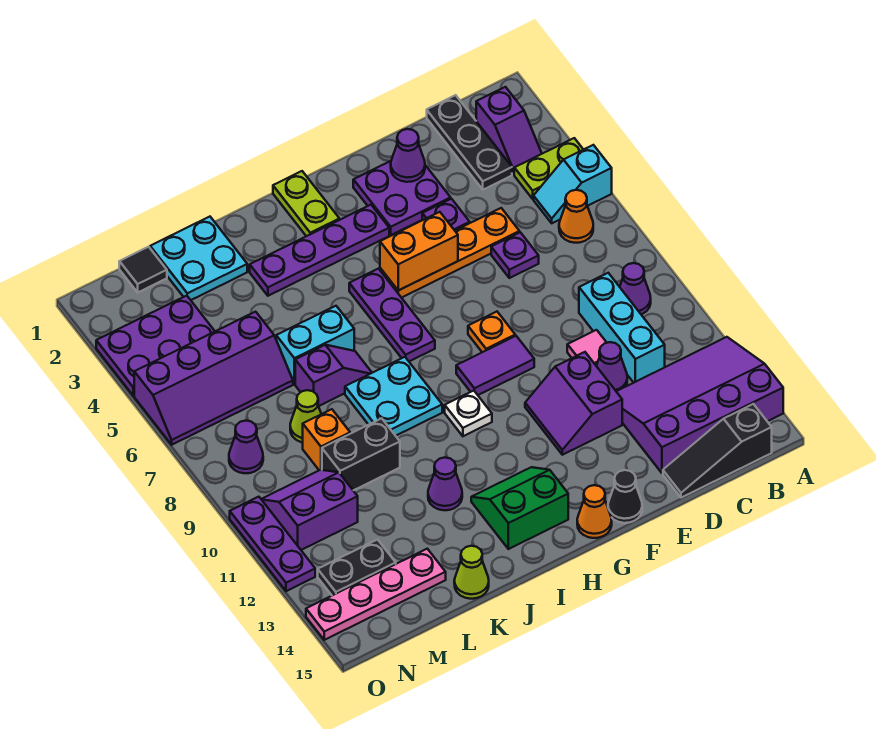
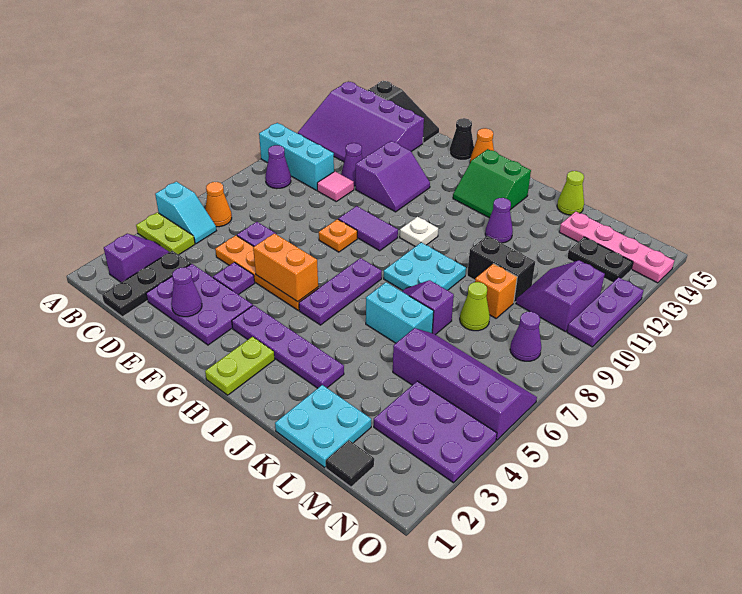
cyan 1x3 brick [579,273,665,383] -> cyan 1x3 brick turned to [259,123,334,190]
purple 2x2 plate [353,161,451,235] -> purple 2x3 plate [146,264,253,345]
purple 2x2 slope [261,470,358,550] -> purple 2x2 slope turned to [516,260,605,332]

